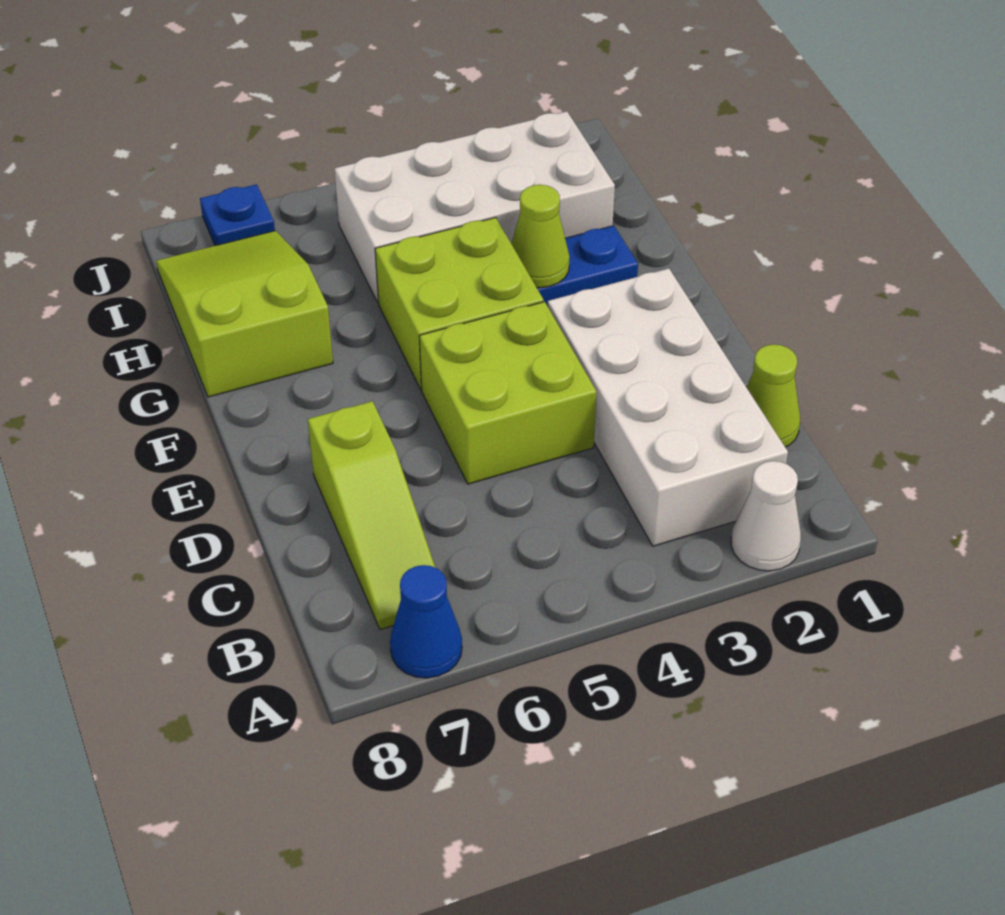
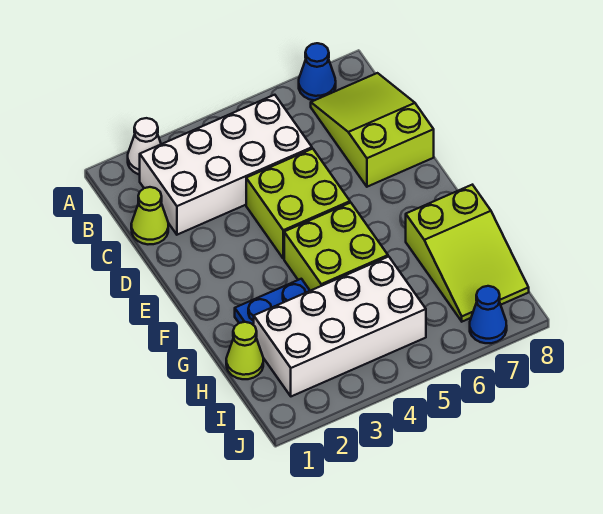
white 2x4 brick [548,268,788,546] -> white 2x4 brick turned to [140,95,312,235]
lime 1x3 slope [308,401,435,629] -> lime 2x3 slope [311,73,434,187]
lime 1x1 cone [511,185,570,288] -> lime 1x1 cone moved to [226,322,263,379]
blue 1x1 plate [200,184,275,246] -> blue 1x1 cone [470,286,507,343]

